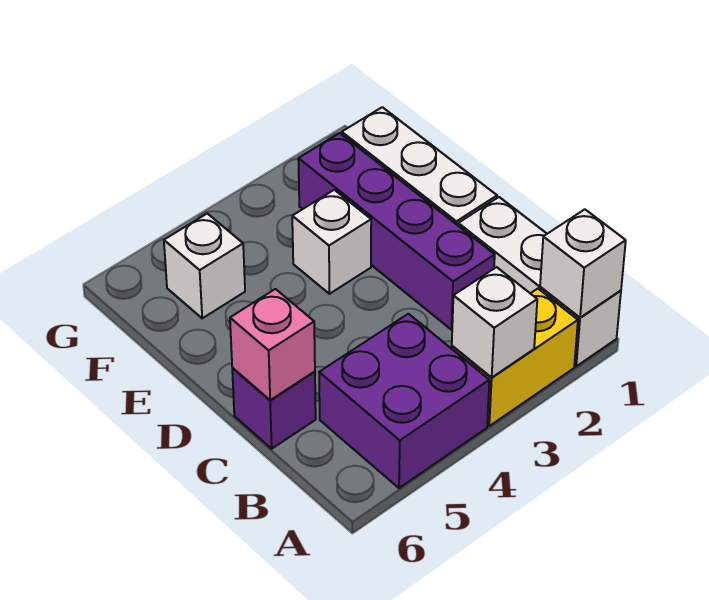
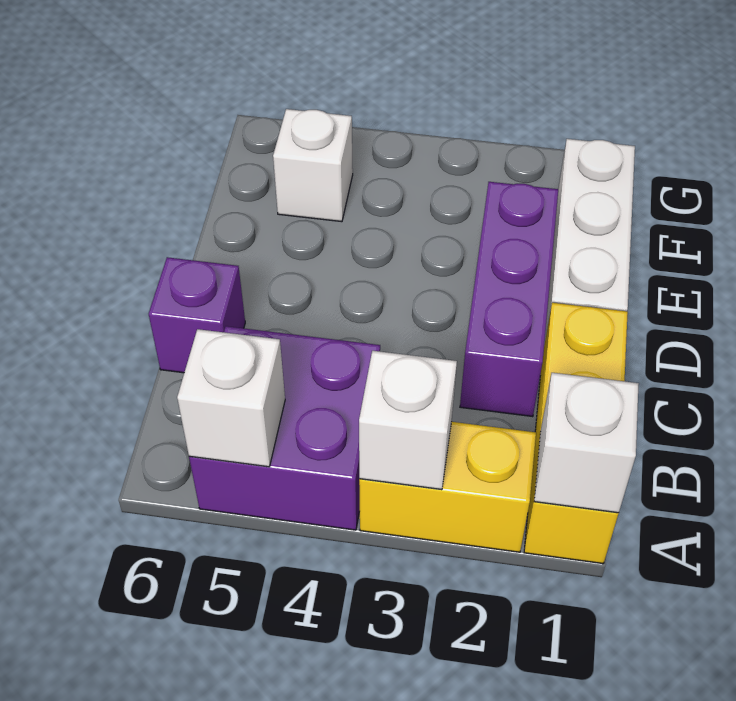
white 1x3 brick [458,197,621,366] -> yellow 1x3 brick [524,303,628,563]
purple 1x4 brick [298,133,495,330] -> purple 1x3 brick [460,182,558,417]
pink 1x1 brick [230,289,315,400] -> none
white 1x1 brick [292,190,371,294] -> white 1x1 brick moved to [177,329,285,467]

